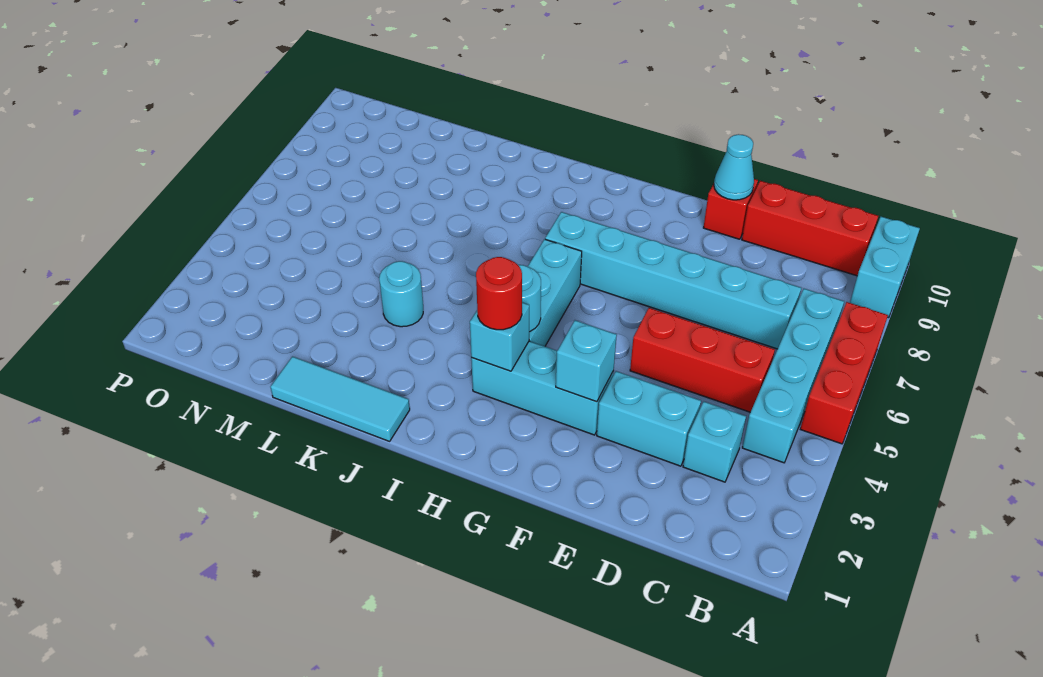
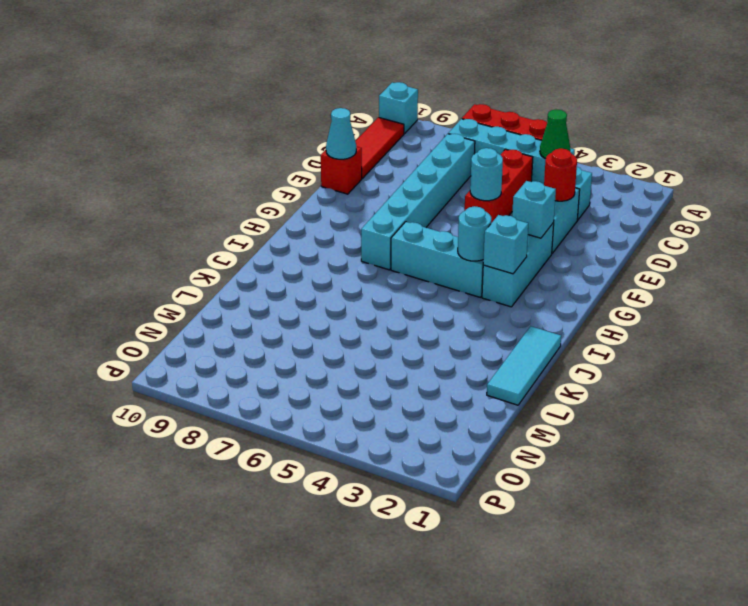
cyan 1x2 brick [850,217,920,318] -> cyan 1x1 brick [379,82,418,134]
none -> green 1x1 cone [540,109,570,159]
red 1x3 brick [742,181,878,276] -> red 1x3 tile [355,117,404,178]
red 1x1 round brick [476,257,522,330] -> red 1x1 round brick moved to [544,149,577,201]
cyan 1x1 round brick [379,261,423,327] -> cyan 1x1 round brick moved to [470,148,503,201]

